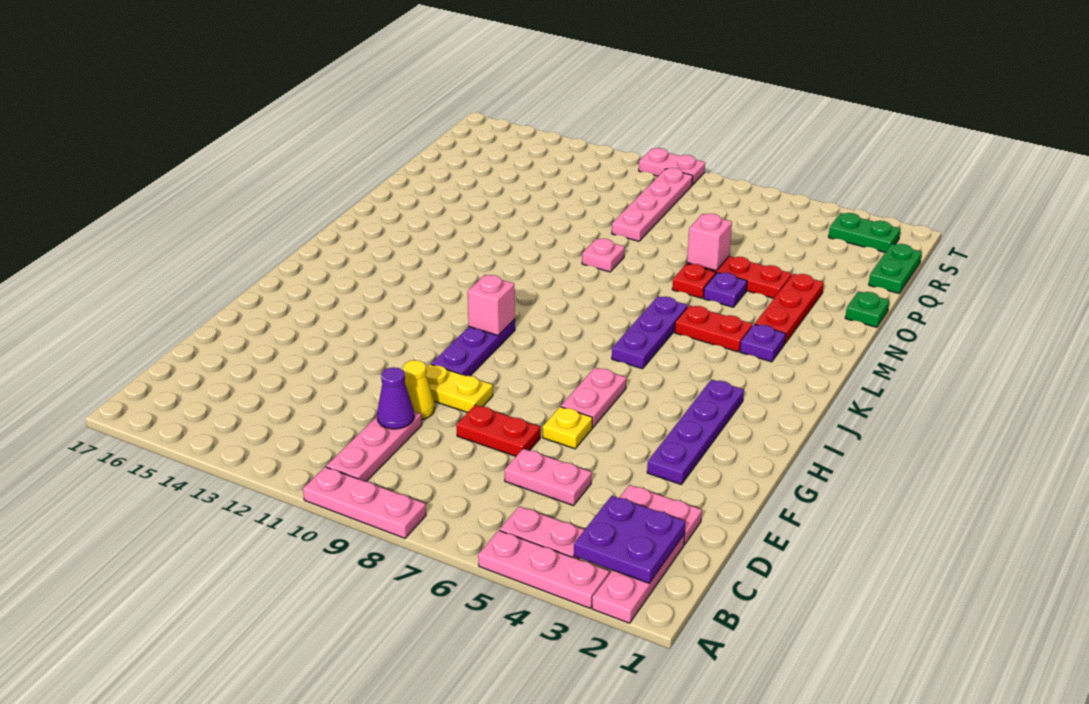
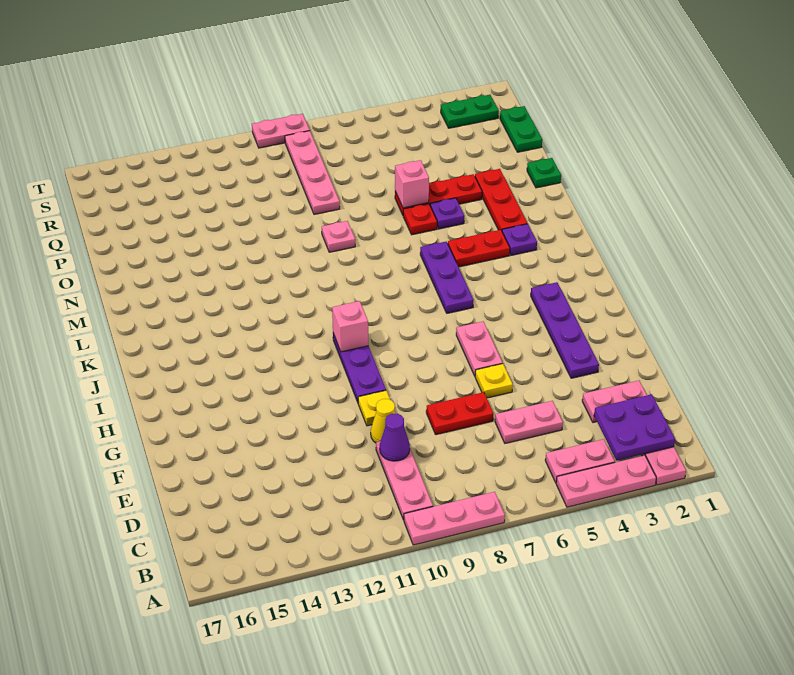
yellow 1x2 plate [426,364,493,413] -> yellow 1x1 plate [358,391,390,426]

